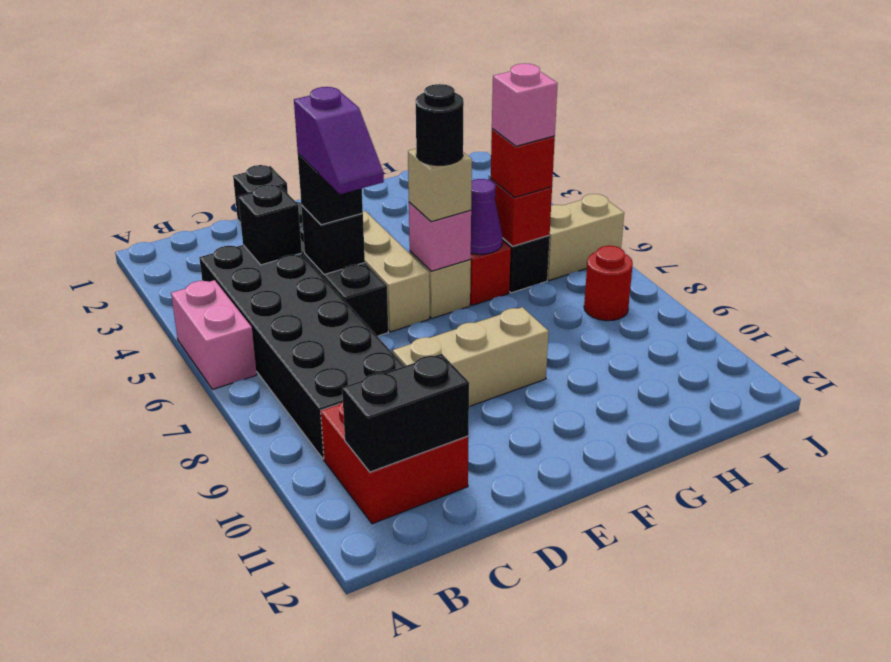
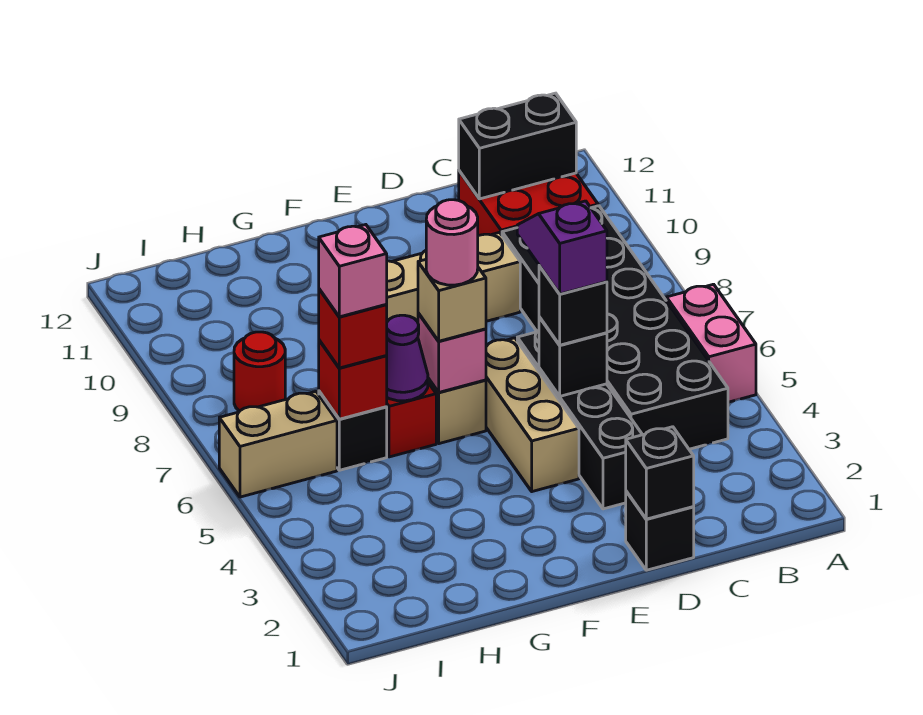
black 1x1 brick [238,185,302,265] -> black 1x1 brick moved to [626,427,694,519]
black 1x1 round brick [416,84,464,165] -> pink 1x1 round brick [426,200,478,285]

